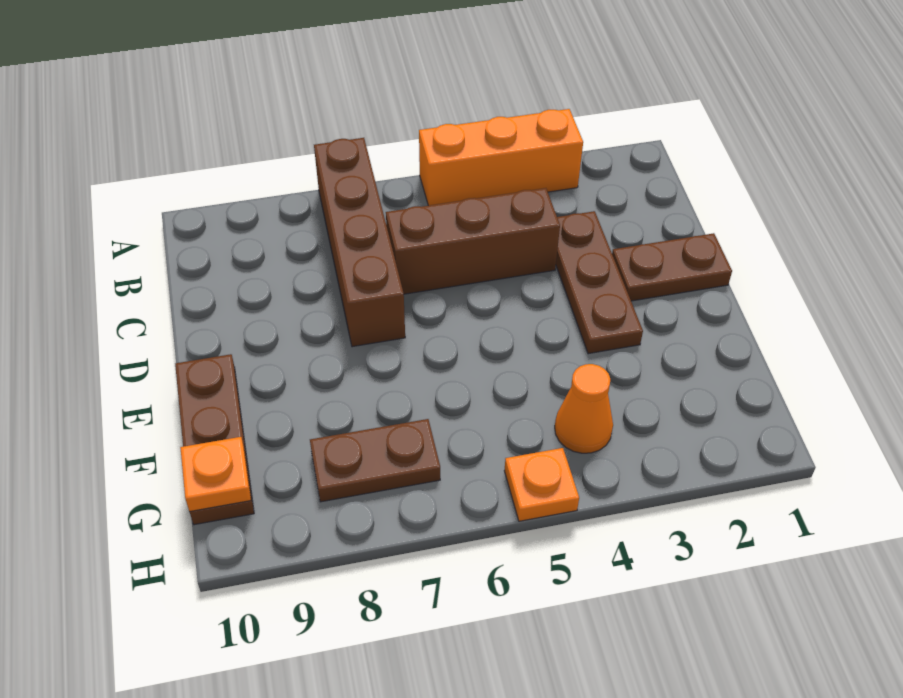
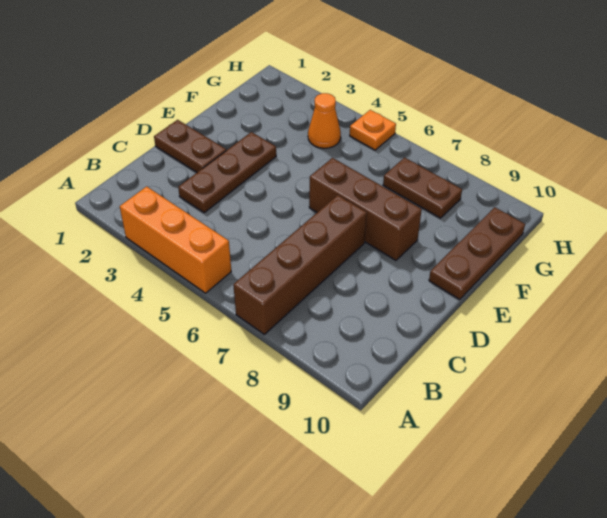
brown 1x3 brick [386,188,560,294] -> brown 1x3 brick moved to [309,158,422,260]
orange 1x1 plate [180,437,251,512] -> none

